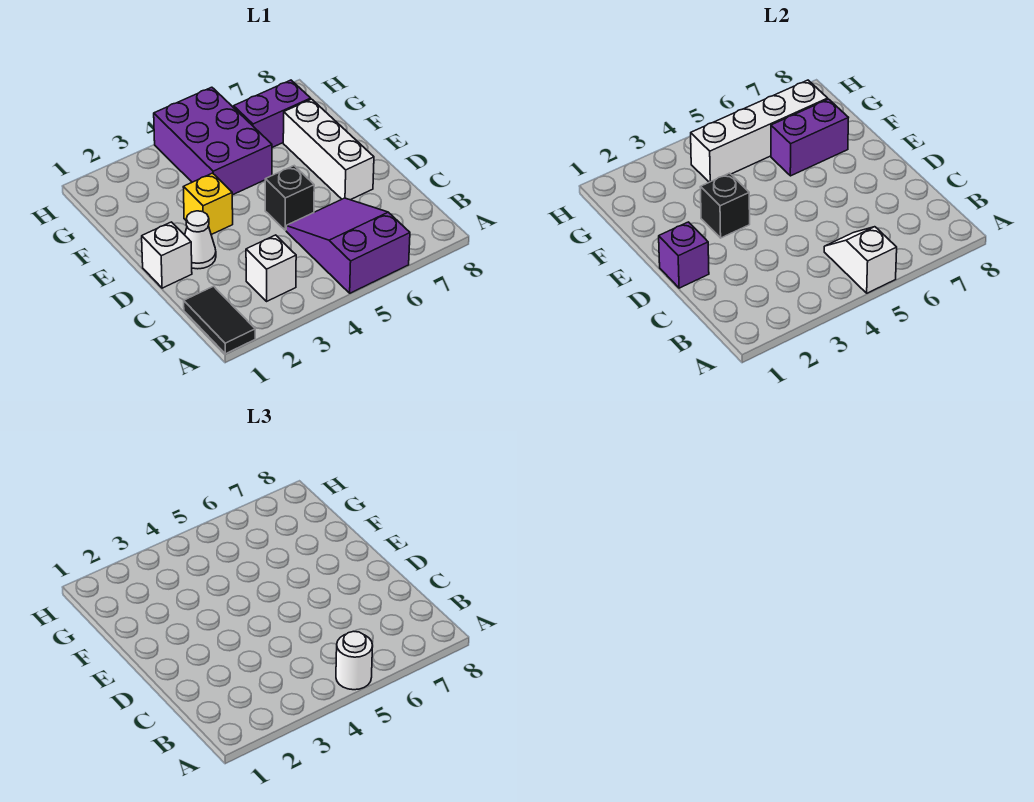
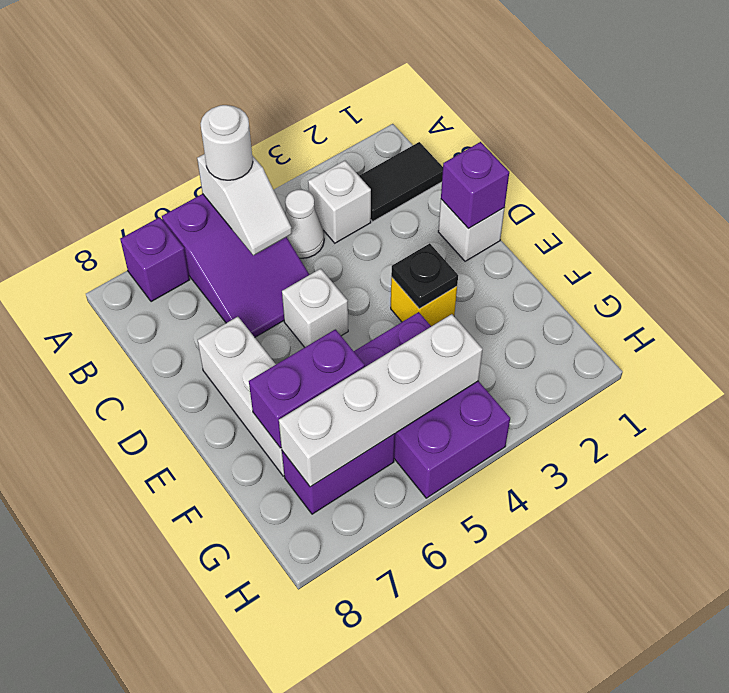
black 1x2 tile [184,286,255,354] -> black 1x2 tile turned to [359,142,443,221]
none -> purple 1x1 brick [120,217,190,302]
white 1x1 cone [185,211,216,269] -> white 1x1 cone moved to [285,190,324,258]
black 1x1 brick [265,166,314,230] -> white 1x1 brick [282,269,348,347]
black 1x1 brick [700,173,750,238] -> black 1x1 plate [391,243,458,309]

